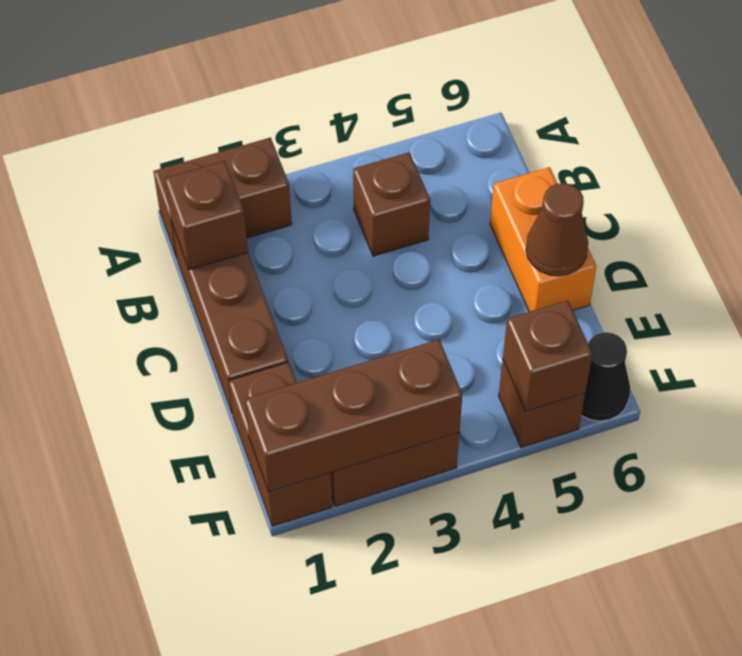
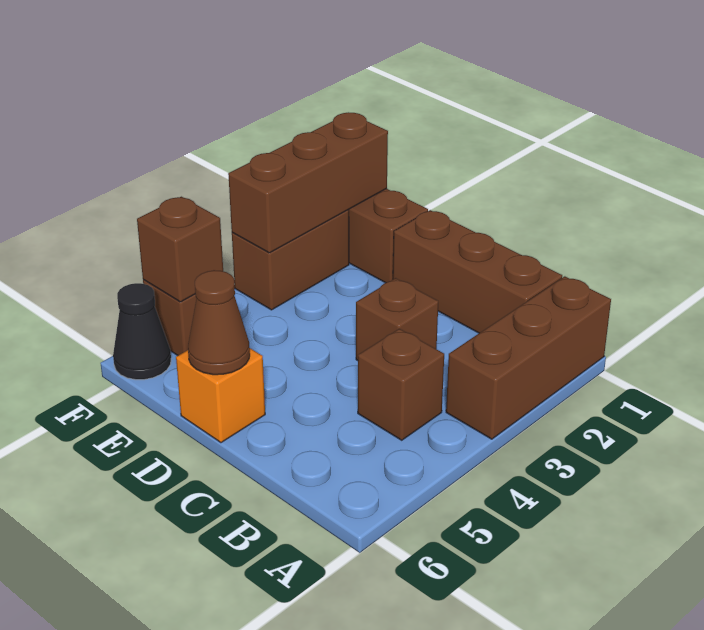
brown 1x2 brick [153,138,292,258] -> brown 1x3 brick [446,276,611,439]
brown 1x1 brick [165,161,248,270] -> brown 1x1 brick moved to [356,278,438,361]
orange 1x2 brick [490,167,596,312] -> orange 1x1 brick [176,348,265,443]

